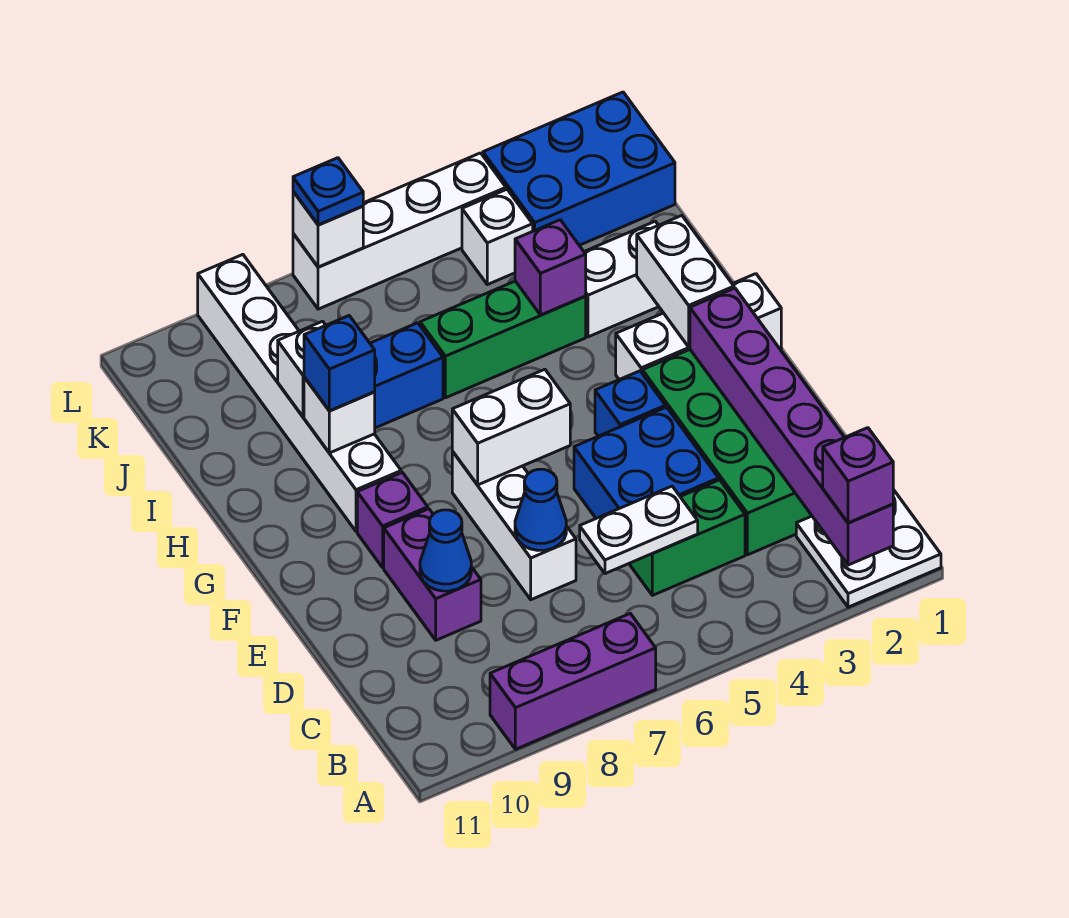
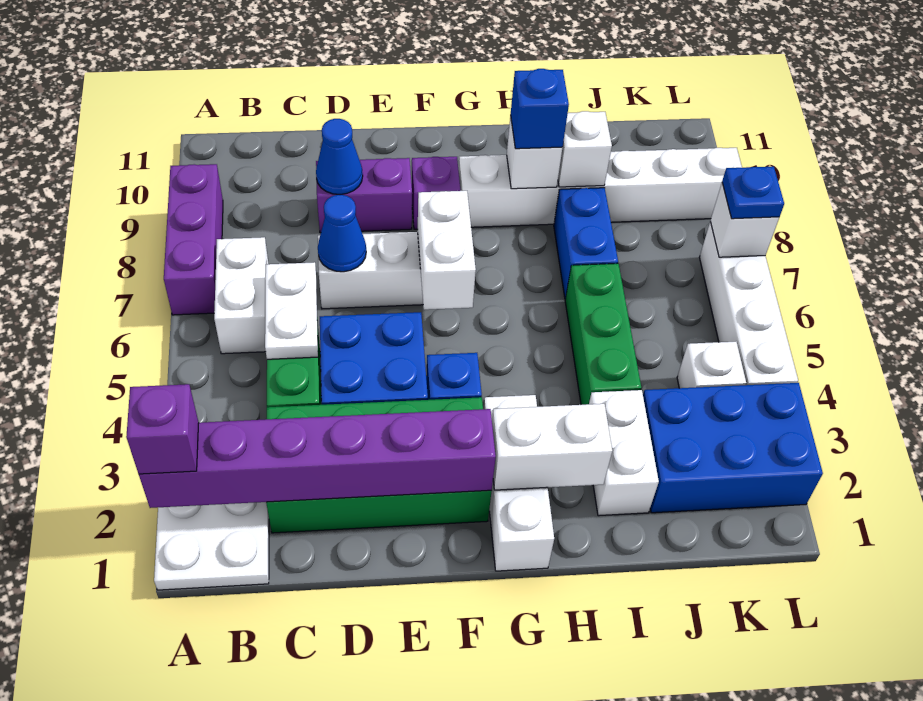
none -> white 1x2 brick [214,237,268,354]
purple 1x1 brick [515,220,586,315] -> none
blue 2x3 brick [483,92,675,245] -> blue 2x3 brick turned to [643,383,823,513]

